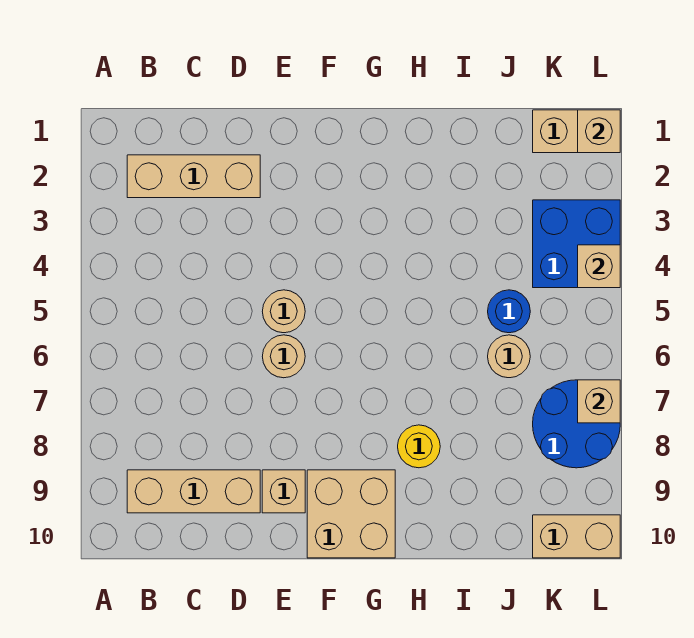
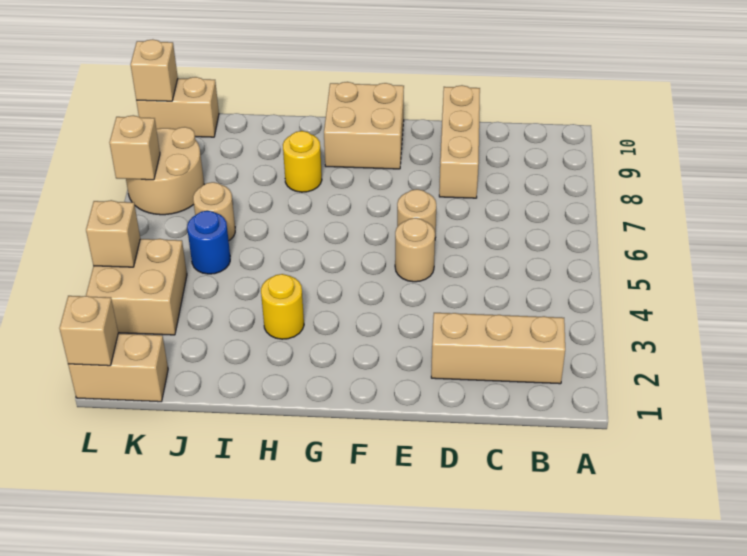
tan 1x3 brick [127,470,260,513] -> tan 1x3 brick turned to [439,85,480,198]
tan 1x1 brick [262,470,305,513] -> tan 1x1 brick moved to [131,39,178,101]
none -> yellow 1x1 round brick [261,274,304,339]
blue 2x2 brick [533,200,620,288] -> tan 2x2 brick [86,239,187,335]
blue 2x2 round brick [533,380,620,468] -> tan 2x2 round brick [126,127,204,215]

